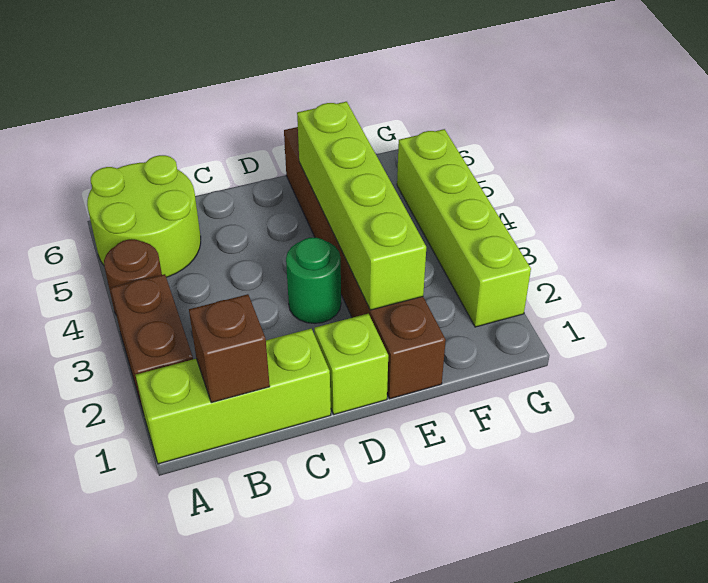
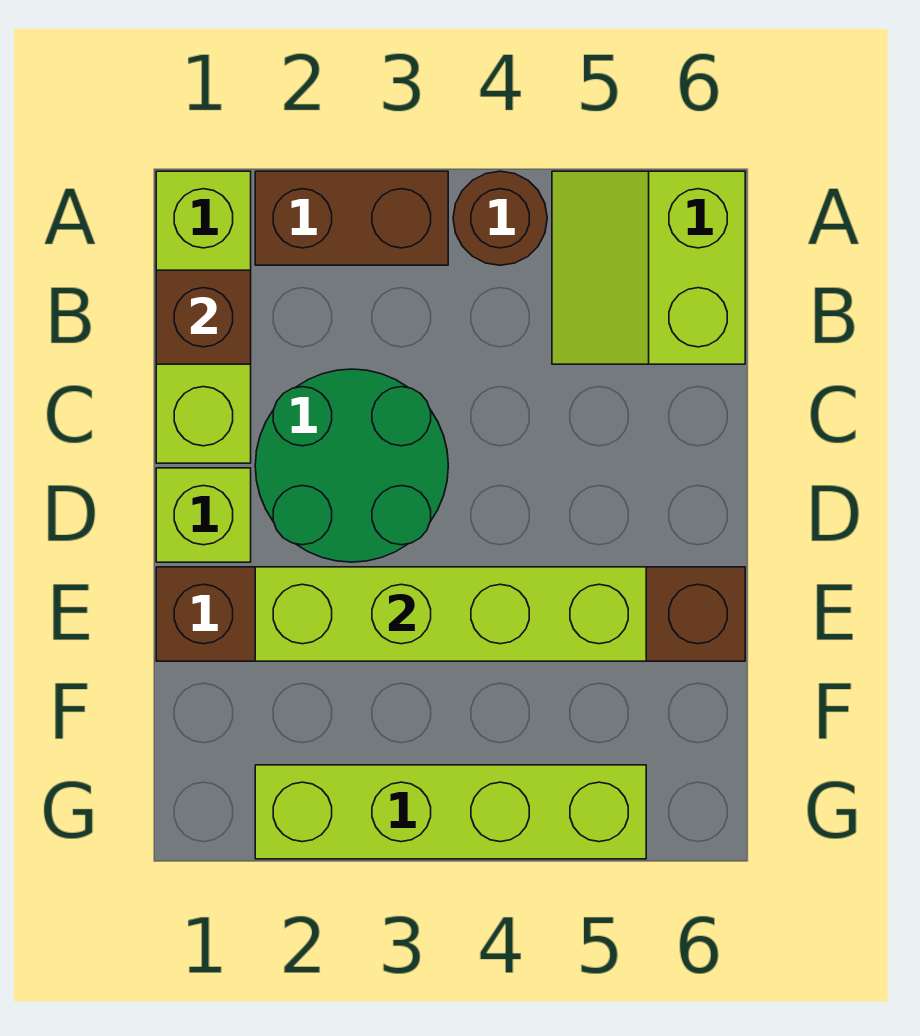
lime 2x2 round brick [87,155,201,277] -> lime 2x2 slope [552,171,745,364]
green 1x1 round brick [286,238,341,323] -> green 2x2 round brick [255,369,448,562]

